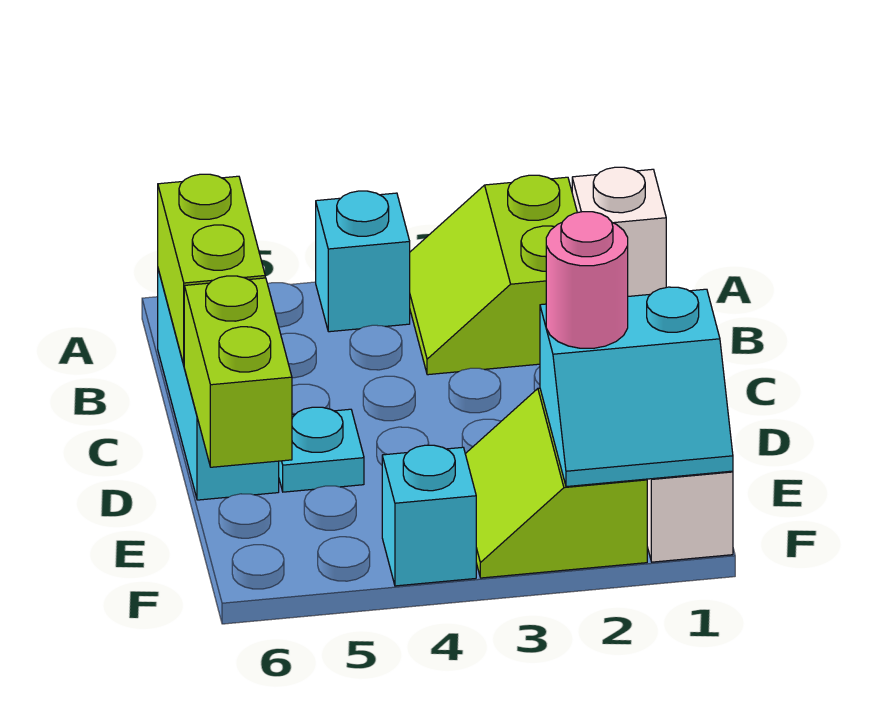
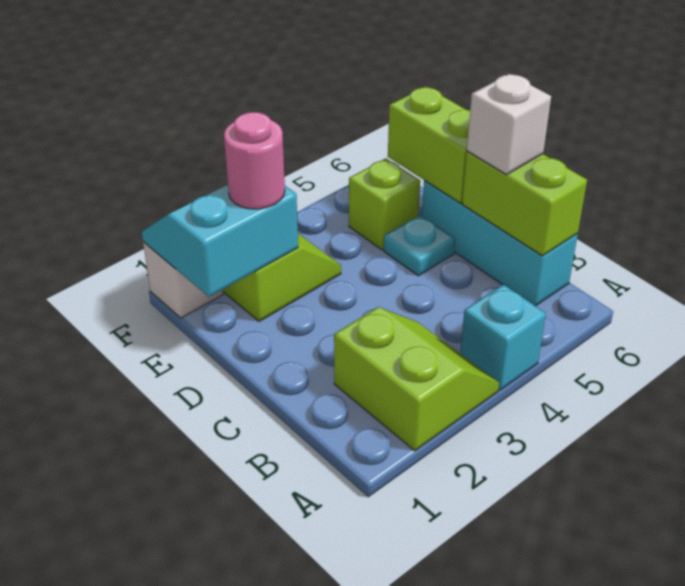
white 1x1 brick [572,167,666,296] -> white 1x1 brick moved to [467,74,551,175]
none -> lime 1x1 brick [349,158,420,250]
cyan 1x1 brick [382,445,476,586] -> none

